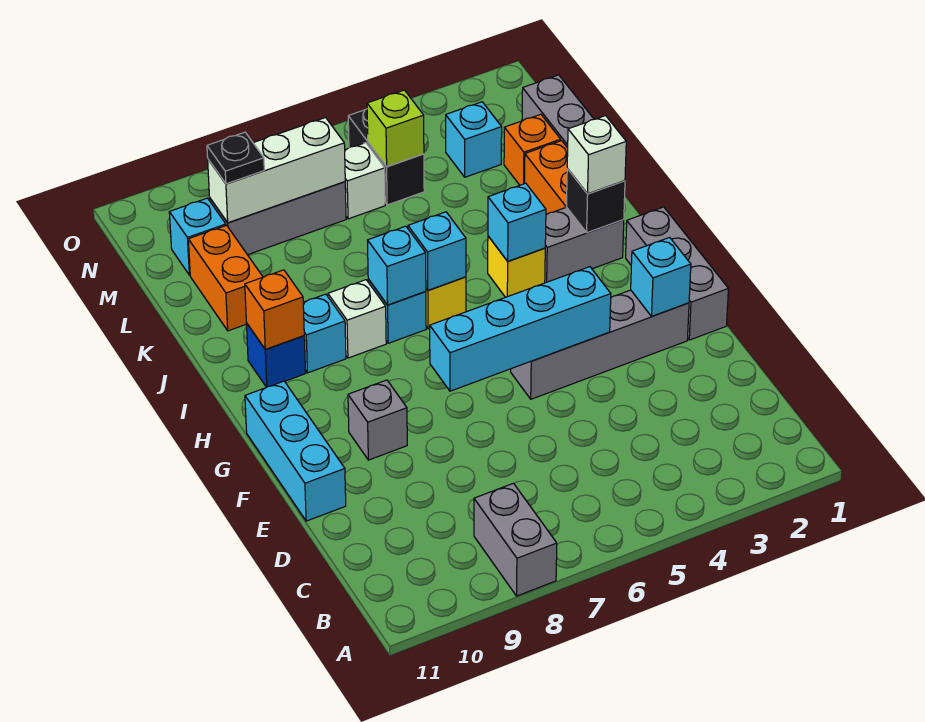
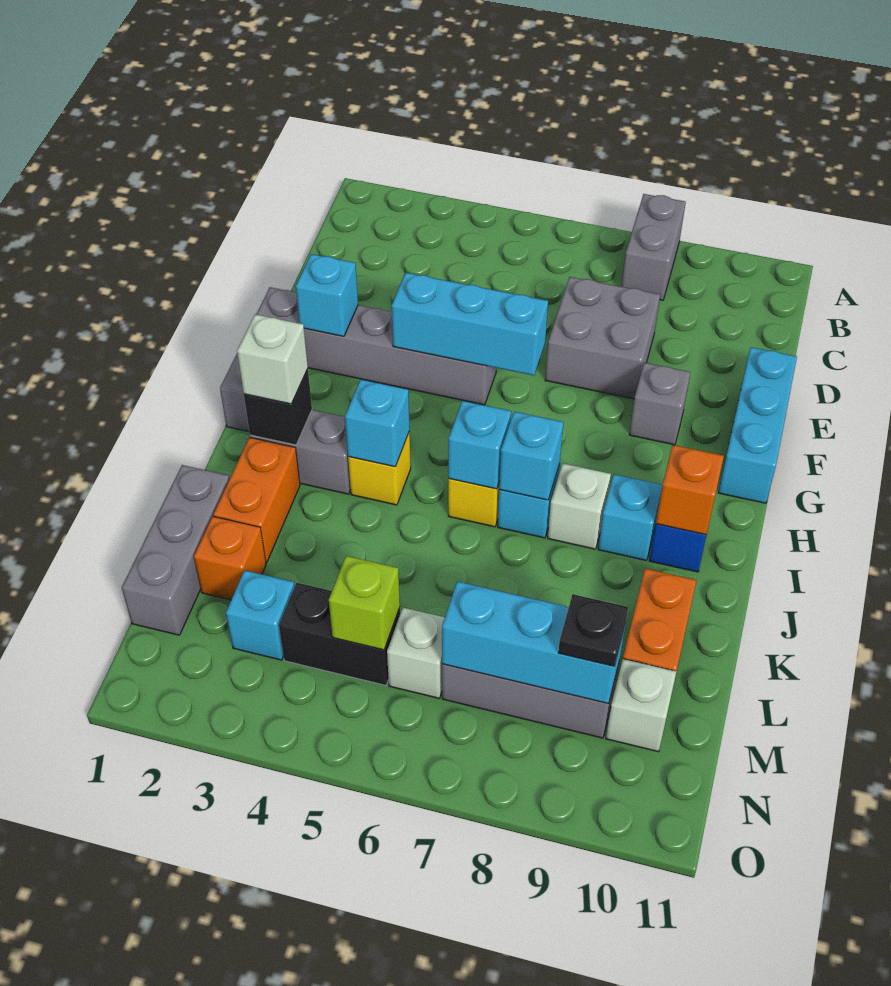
none -> grey 2x2 brick [545,277,660,399]
cyan 1x4 brick [430,267,611,391] -> cyan 1x3 brick [392,273,548,375]
black 1x2 brick [348,109,424,205] -> black 1x2 brick turned to [279,583,400,685]
white 1x3 brick [208,118,345,223] -> cyan 1x3 brick [442,581,626,704]
cyan 1x1 brick [169,198,226,275] -> white 1x1 brick [606,659,676,752]

